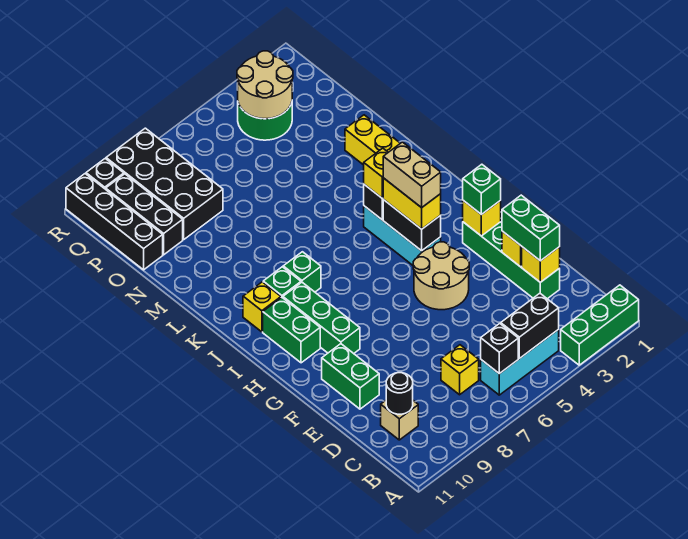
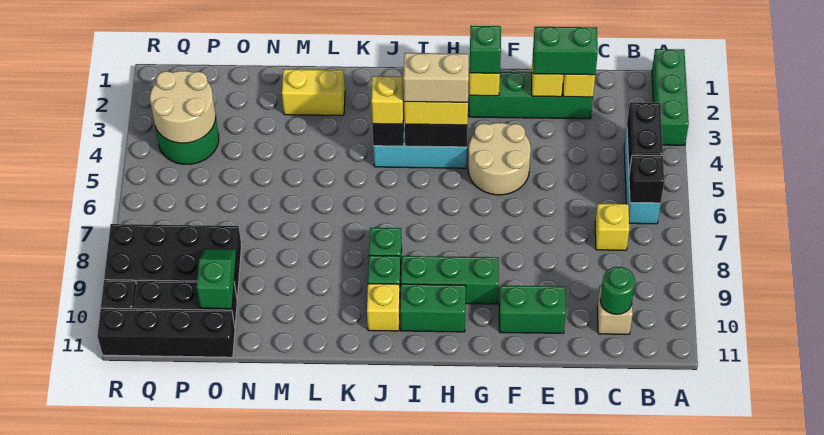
black 1x1 round brick [386,373,413,414] -> green 1x1 round brick [600,267,635,314]
none -> green 1x2 slope [197,249,236,309]

